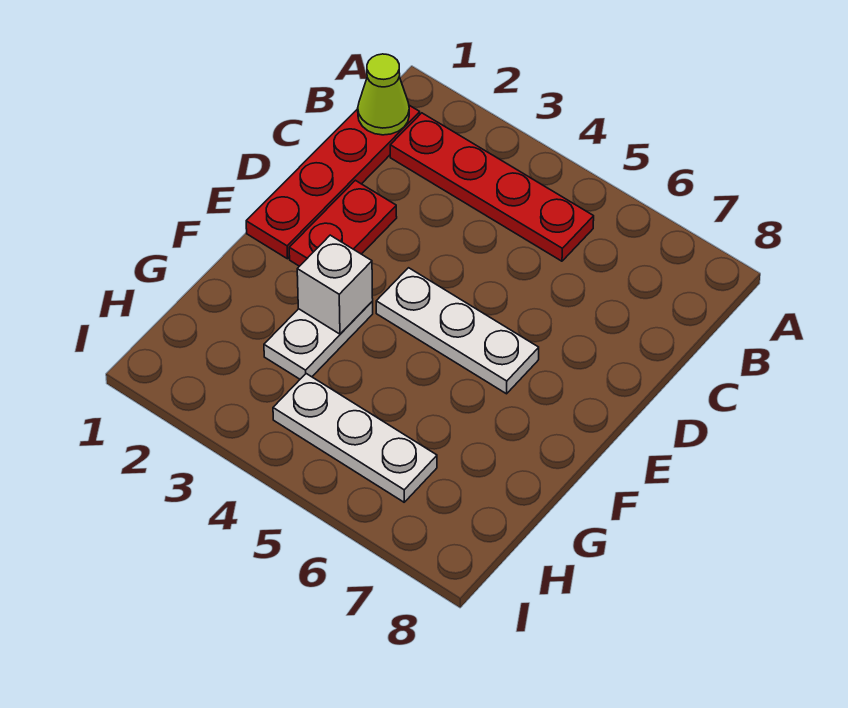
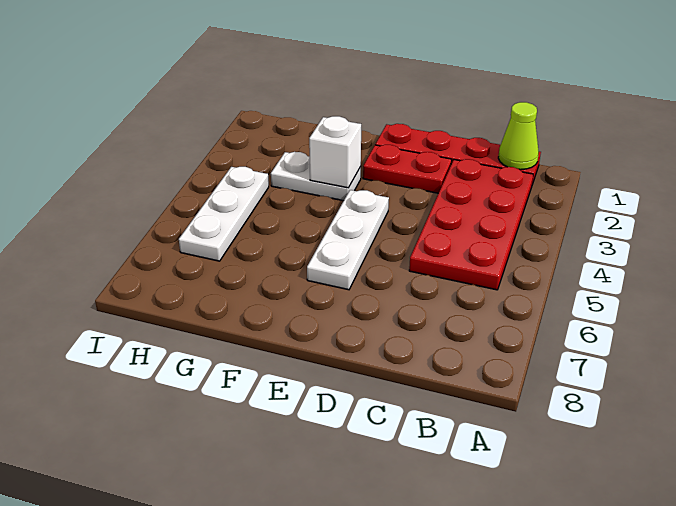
red 1x4 plate [390,113,594,261] -> red 2x4 plate [409,159,533,290]

